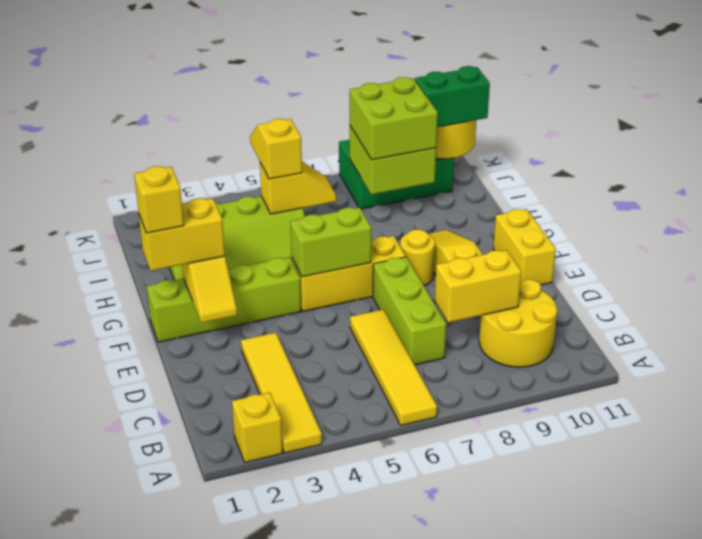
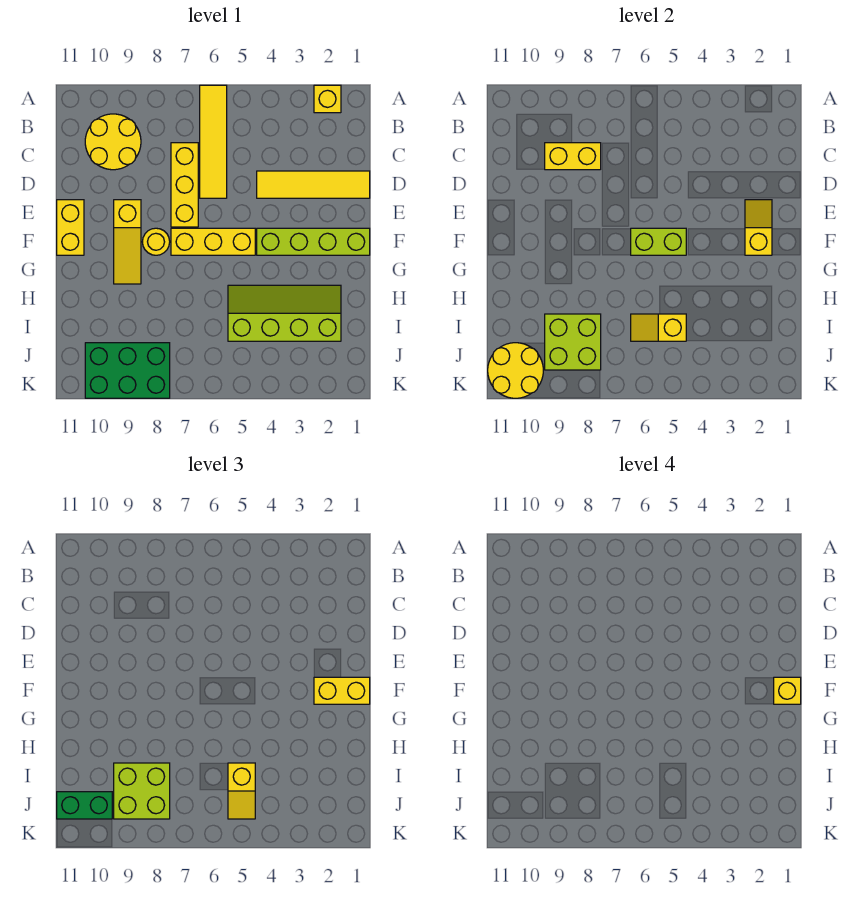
yellow 1x4 tile [241,333,322,453] -> yellow 1x4 tile turned to [257,171,370,198]
lime 1x3 brick [373,257,446,365] -> yellow 1x3 brick [171,143,198,227]

